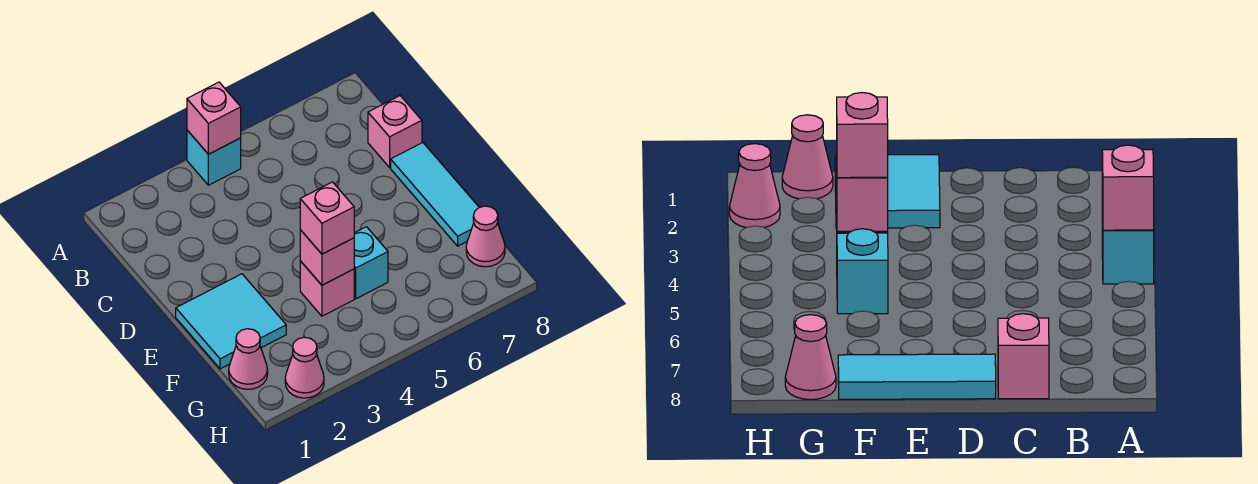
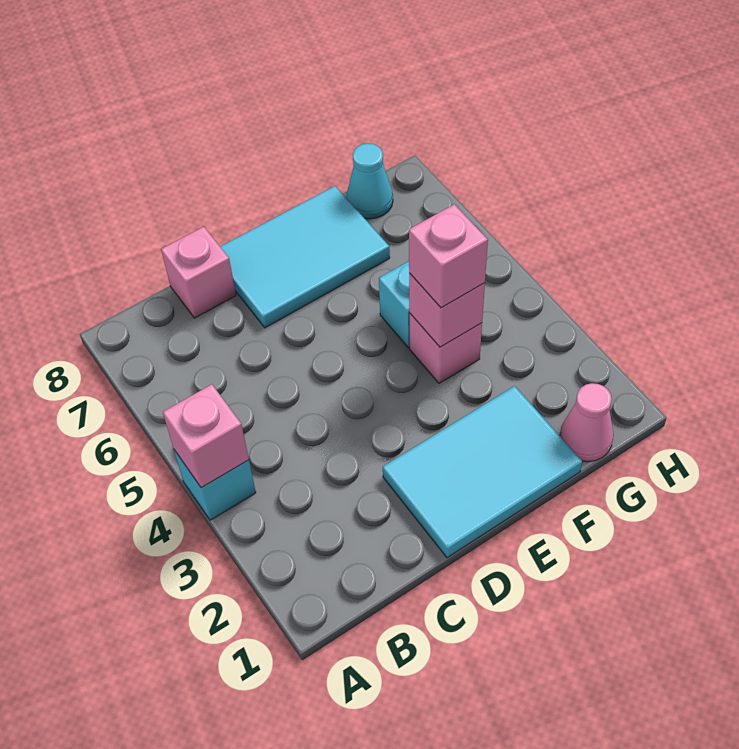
cyan 1x3 tile [391,143,479,246] -> cyan 2x3 tile [220,186,390,328]
cyan 2x2 tile [176,274,286,369] -> cyan 2x3 tile [383,386,582,558]
pink 1x1 cone [466,206,505,267] -> cyan 1x1 cone [347,143,393,219]
pink 1x1 cone [285,337,324,398] -> none

